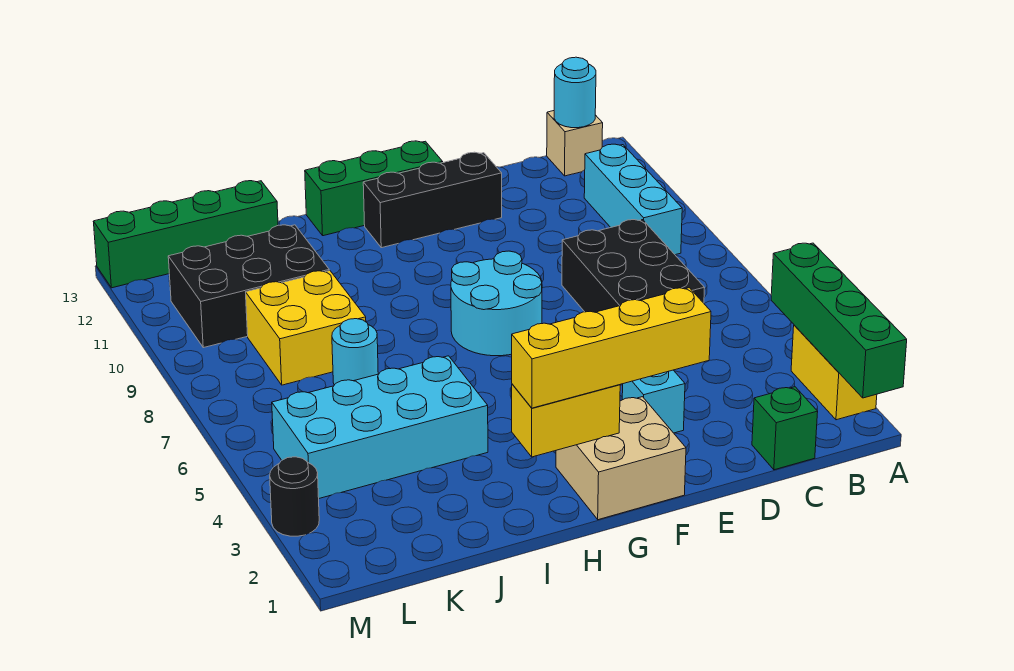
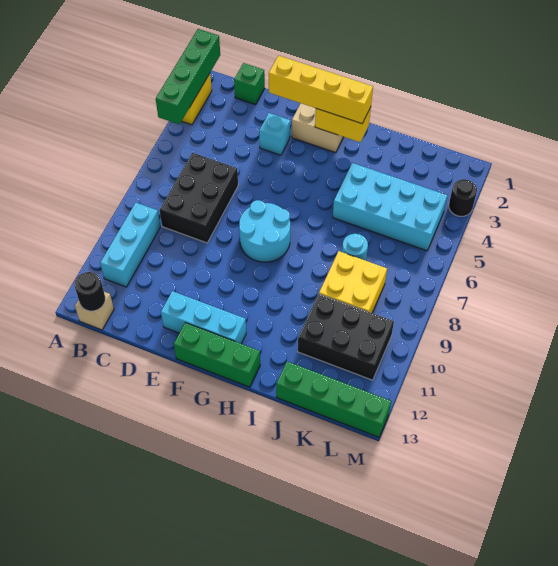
cyan 1x1 round brick [554,57,596,128] -> black 1x1 round brick [75,272,105,311]
black 1x3 brick [363,152,502,248] -> cyan 1x3 brick [161,291,246,344]

